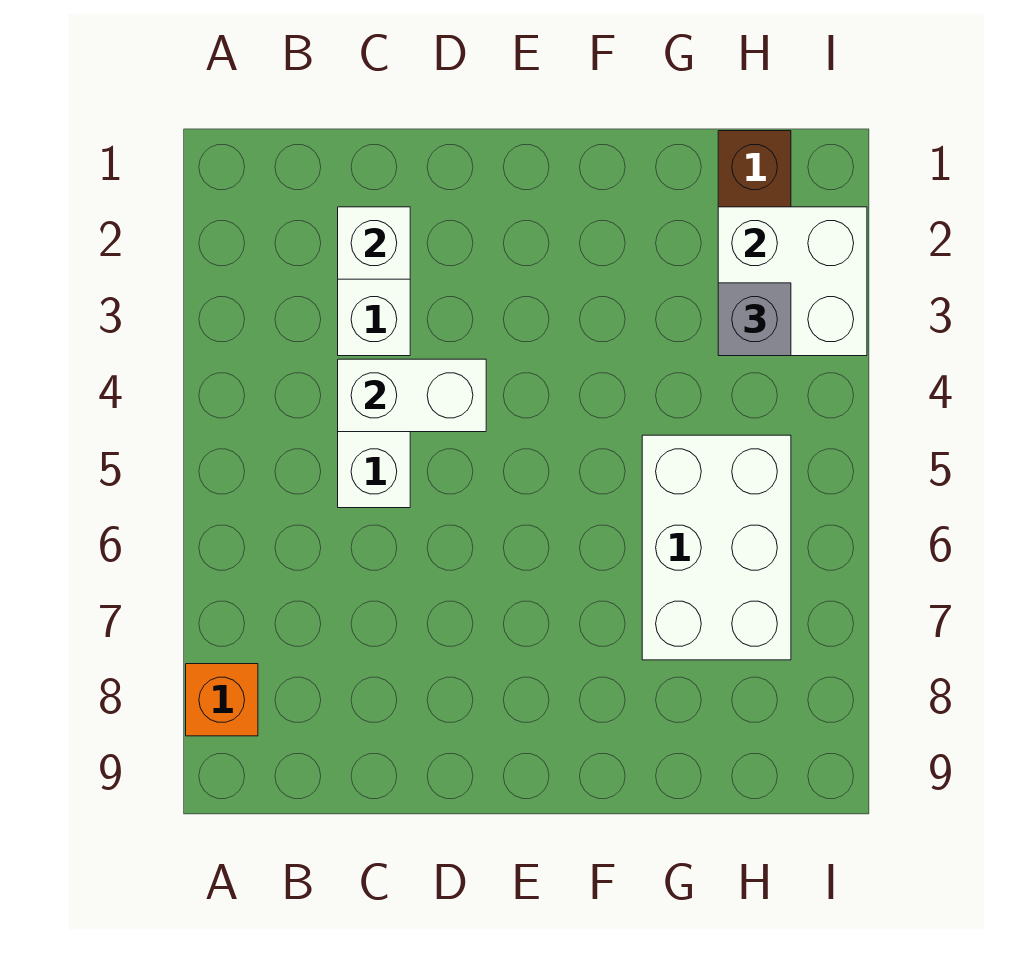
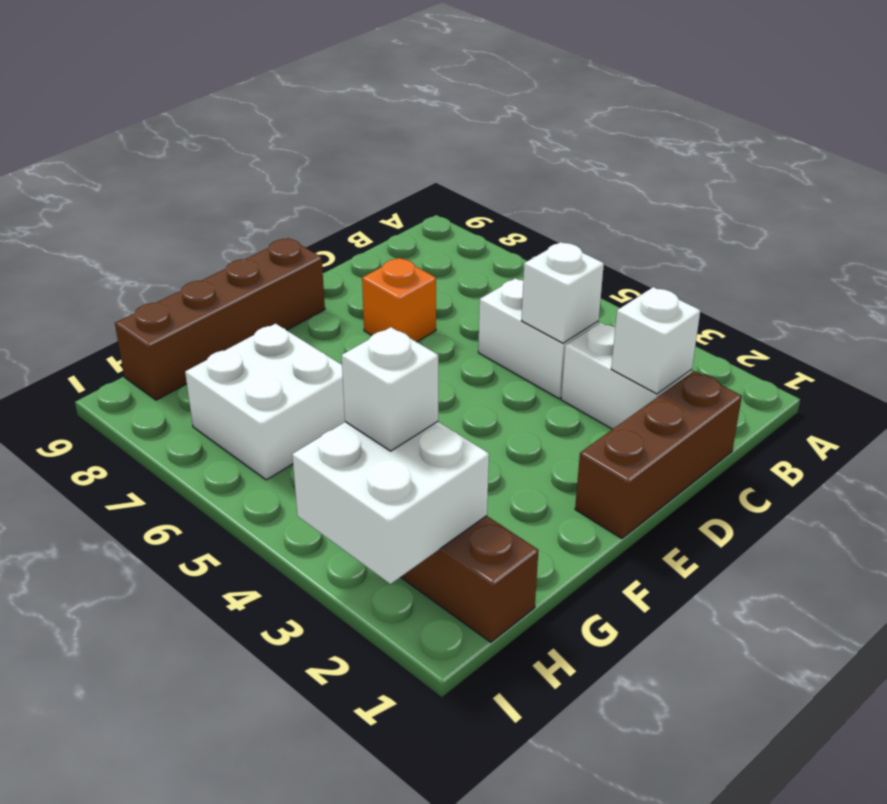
orange 1x1 brick [186,664,258,736] -> orange 1x1 brick moved to [362,258,436,342]
none -> brown 1x3 brick [575,371,742,539]
white 1x2 brick [338,359,486,432] -> white 1x1 brick [522,242,604,343]
none -> brown 1x4 brick [115,238,325,400]
white 2x3 brick [642,435,791,660] -> white 2x2 brick [185,324,345,480]
grey 1x1 brick [718,283,791,356] -> white 1x1 brick [342,327,438,451]

